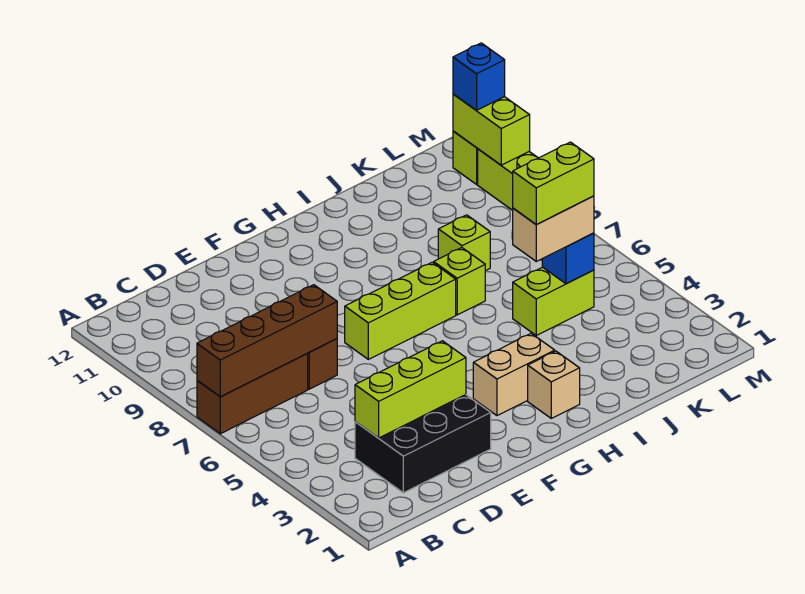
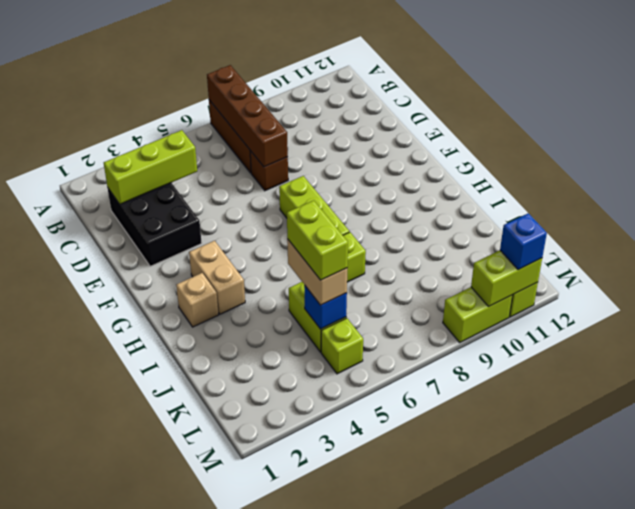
lime 1x3 brick [355,341,466,438] -> lime 1x3 brick turned to [104,130,197,204]
lime 1x1 brick [438,215,490,271] -> lime 1x1 brick moved to [321,318,363,374]

